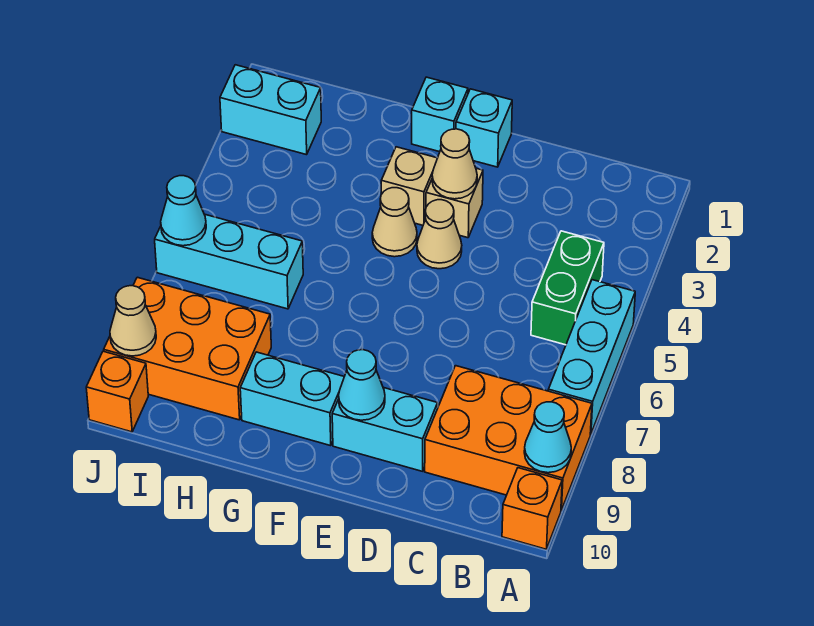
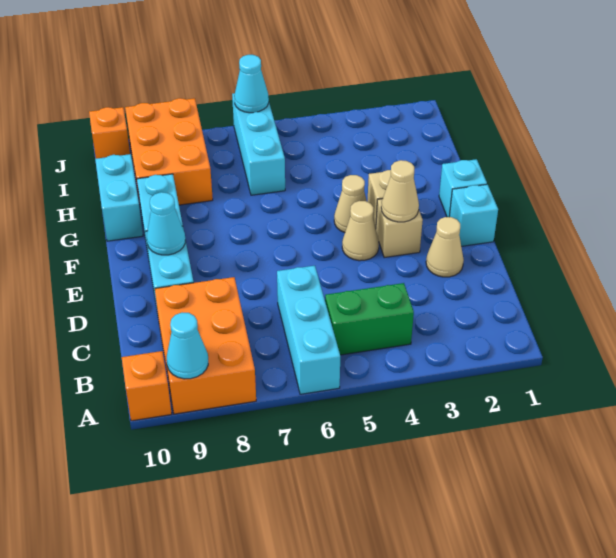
cyan 1x3 brick [548,280,635,434] -> cyan 1x3 brick turned to [277,266,340,394]
cyan 1x2 brick [220,65,321,155] -> cyan 1x2 brick moved to [95,154,143,241]
tan 1x1 cone [110,286,156,356] -> tan 1x1 cone moved to [426,217,464,277]

